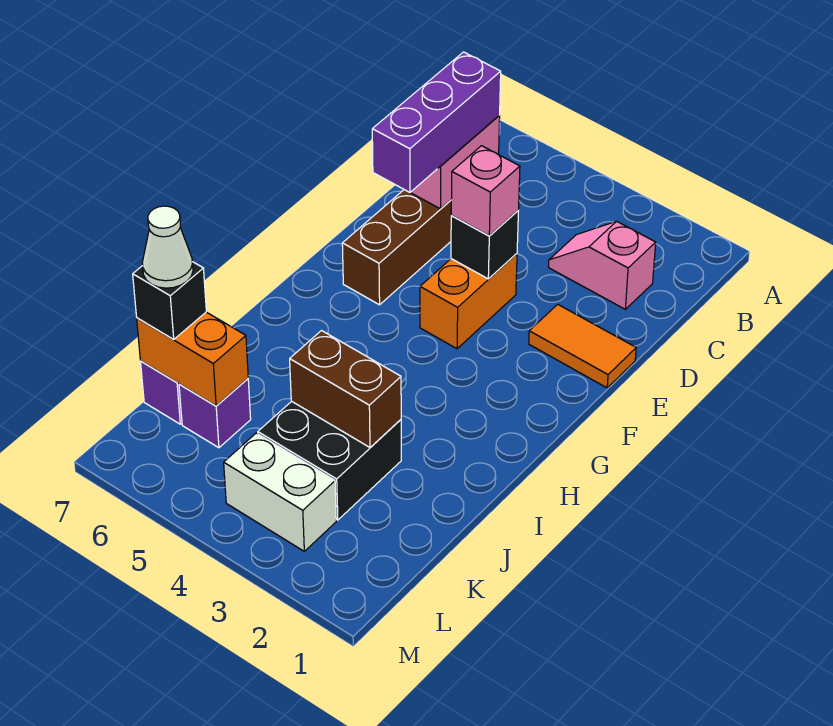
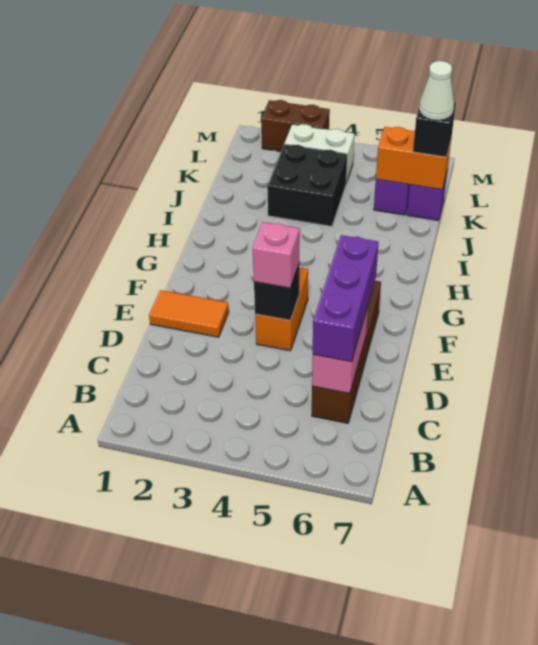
pink 1x2 slope [549,221,656,309] -> none
brown 1x2 brick [290,331,401,447] -> brown 1x2 brick moved to [261,100,330,151]

